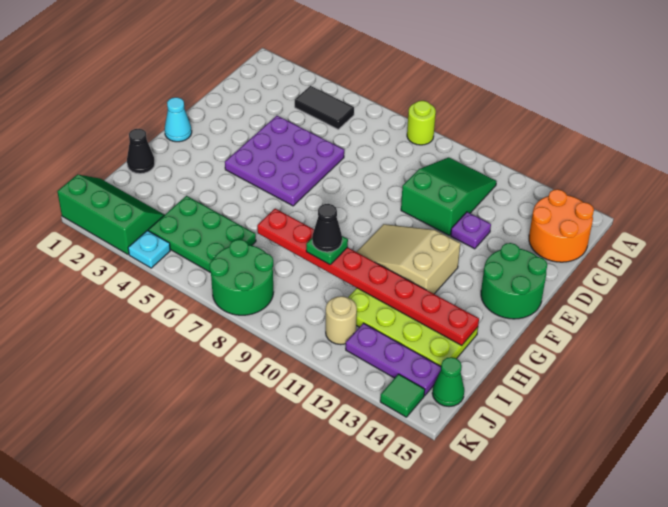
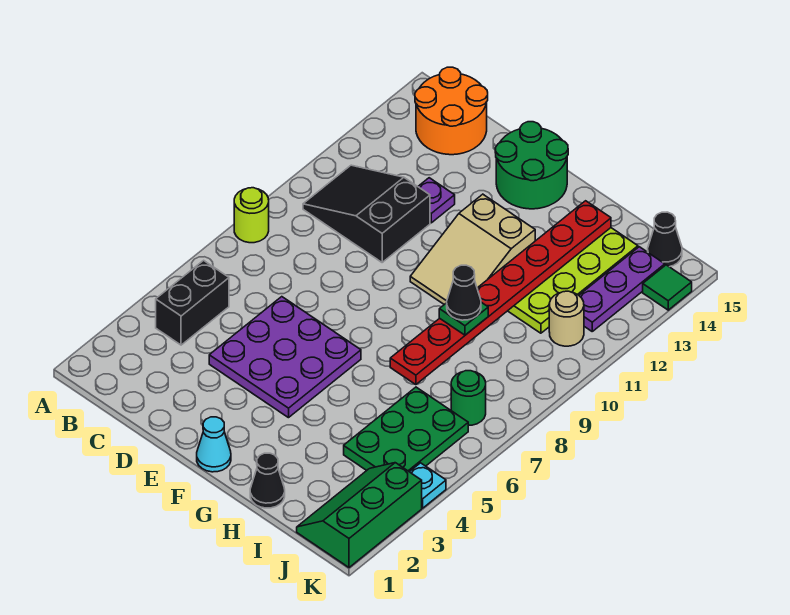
black 1x2 tile [295,86,354,129] -> black 1x2 brick [156,260,229,345]
green 2x3 slope [401,157,497,235] -> black 2x3 slope [303,165,430,262]
green 2x2 round brick [209,240,273,315] -> green 1x1 round brick [451,371,486,425]
green 1x1 cone [432,357,464,407] -> black 1x1 cone [648,212,682,267]

